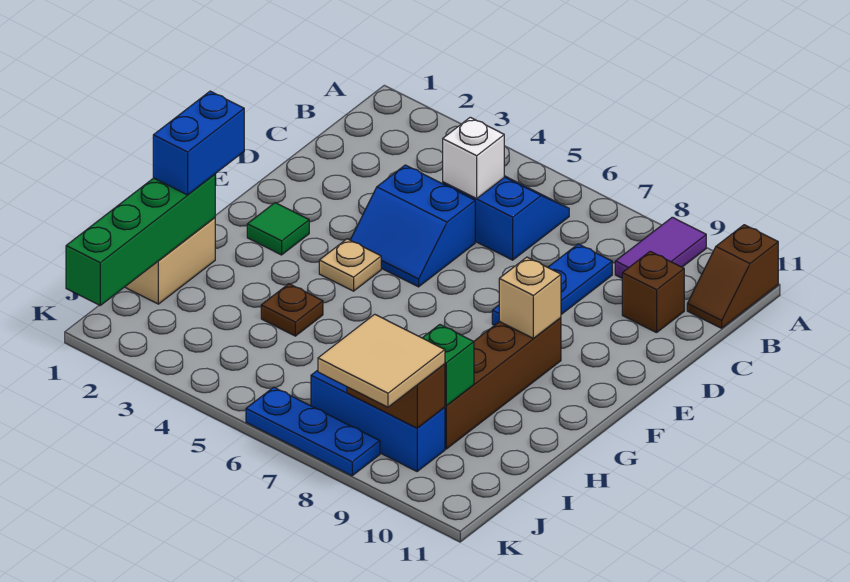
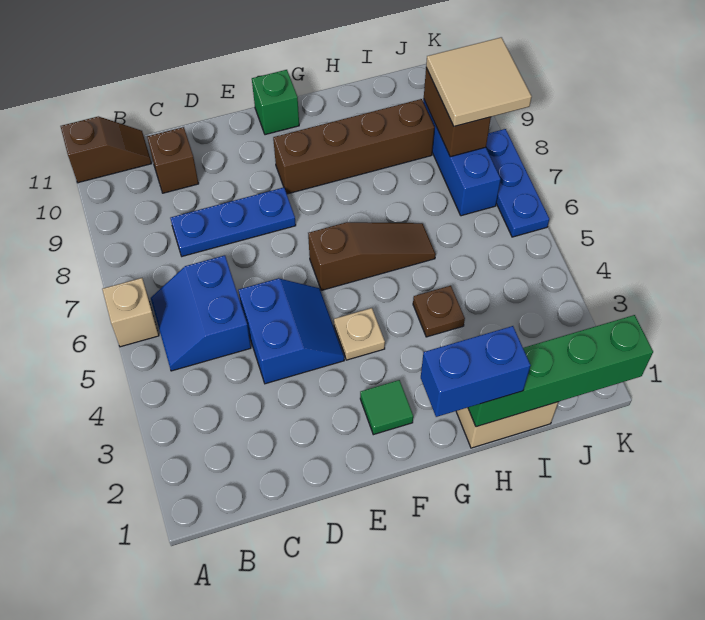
purple 1x2 tile [615,217,706,278] -> none
white 1x1 brick [443,117,504,198] -> none
none -> brown 1x3 slope [308,222,436,291]
tan 1x1 brick [499,257,561,338] -> tan 1x1 brick moved to [102,278,159,347]
green 1x1 brick [423,325,474,406] -> green 1x1 brick moved to [252,70,299,135]

